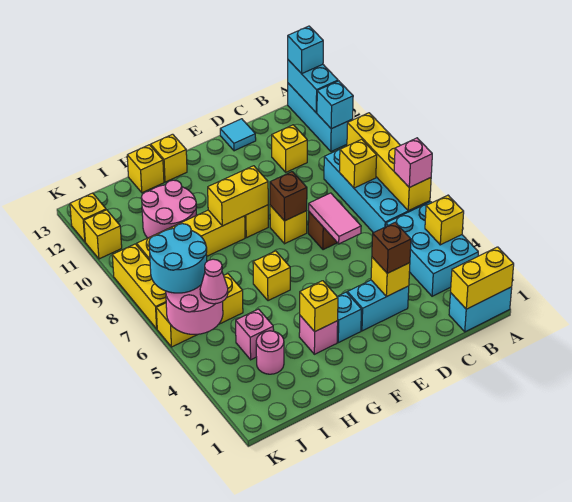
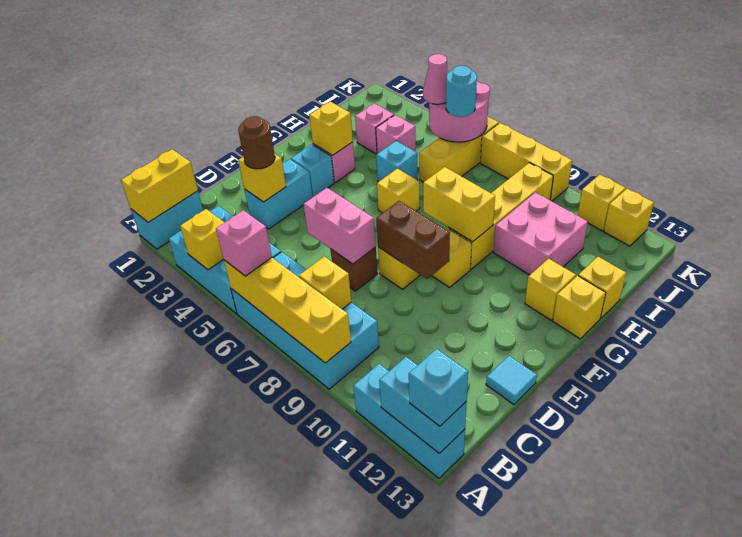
cyan 1x1 brick [317,81,353,129] -> cyan 1x1 brick moved to [376,141,418,182]
yellow 1x1 brick [272,125,307,172] -> yellow 1x1 brick moved to [525,259,576,320]
brown 1x1 brick [372,222,411,273] -> brown 1x1 round brick [238,116,275,169]
pink 1x2 tile [309,193,361,244] -> pink 1x2 brick [304,188,376,264]
brown 1x1 brick [270,172,307,221] -> brown 1x2 brick [376,201,450,279]
yellow 1x2 brick [208,166,268,226] -> yellow 1x2 brick turned to [423,167,495,242]
pink 2x2 round brick [141,180,196,238] -> pink 2x2 brick [493,192,588,275]
pink 1x1 round brick [256,331,284,374] -> pink 1x1 brick [355,103,394,154]
cyan 2x2 round brick [149,224,207,293] -> cyan 1x1 round brick [446,66,477,117]

